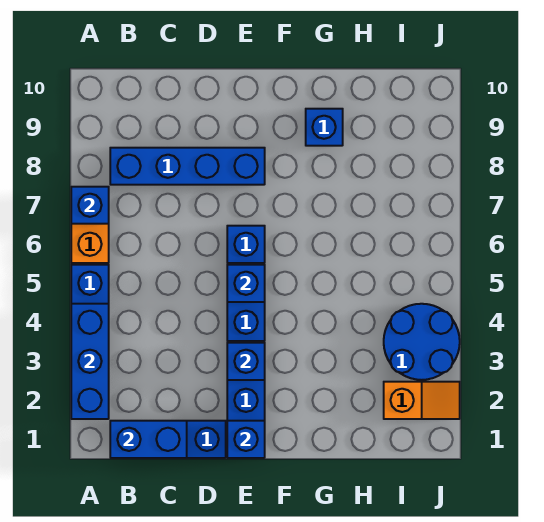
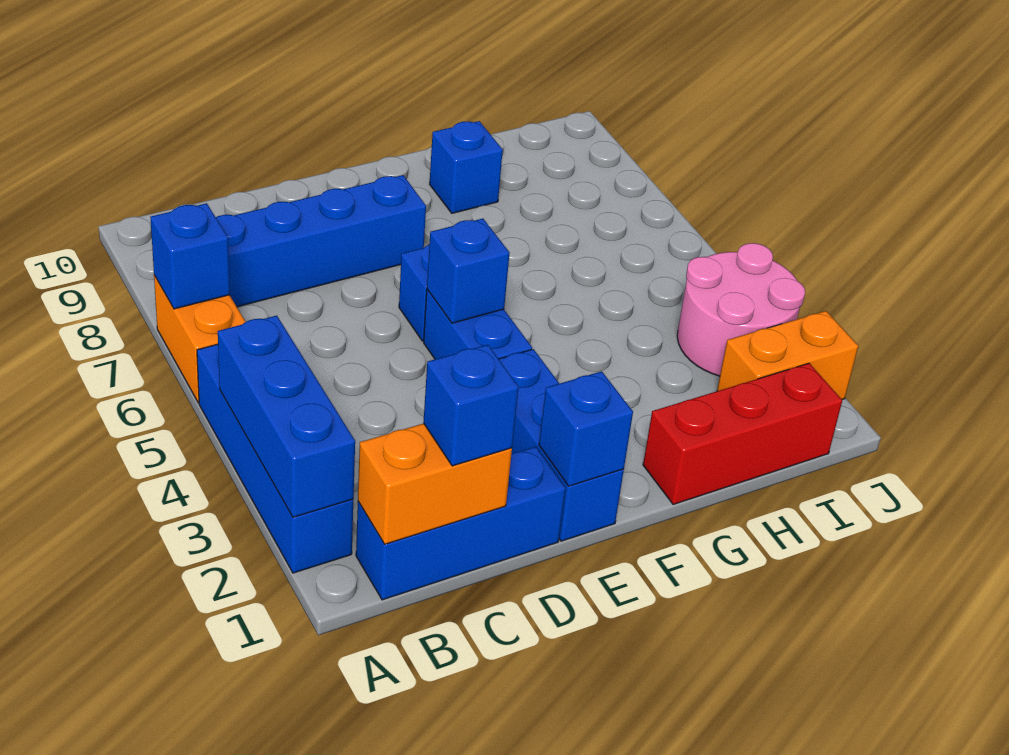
blue 1x2 brick [110,421,187,458] -> orange 1x2 brick [358,423,512,544]
blue 1x1 brick [227,343,265,380] -> blue 1x1 brick moved to [423,345,519,466]
none -> red 1x3 brick [643,363,842,505]
orange 1x2 slope [384,382,460,419] -> orange 1x2 brick [717,311,858,400]
blue 2x2 round brick [384,304,460,380] -> pink 2x2 round brick [677,243,805,376]

